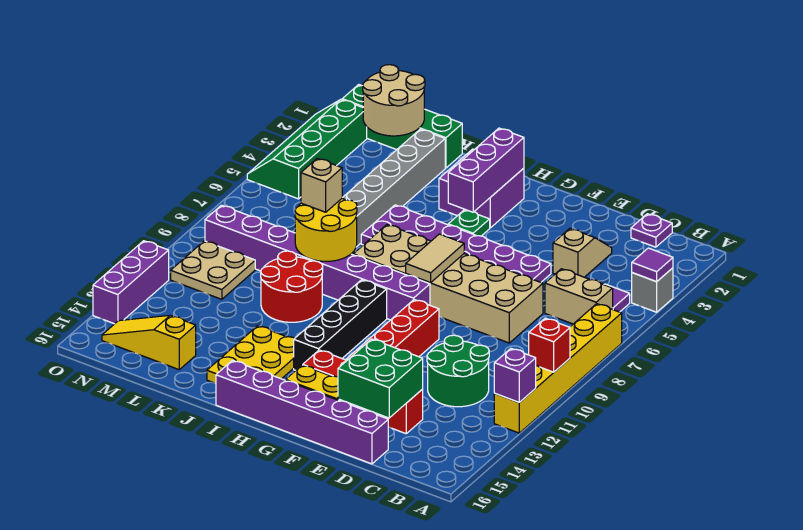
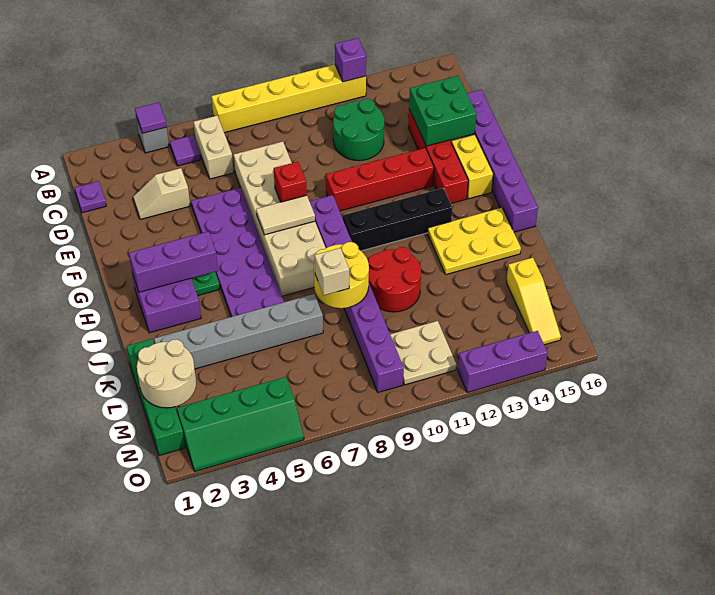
red 1x1 brick [529,318,570,372] -> red 1x1 brick moved to [274,162,307,202]

